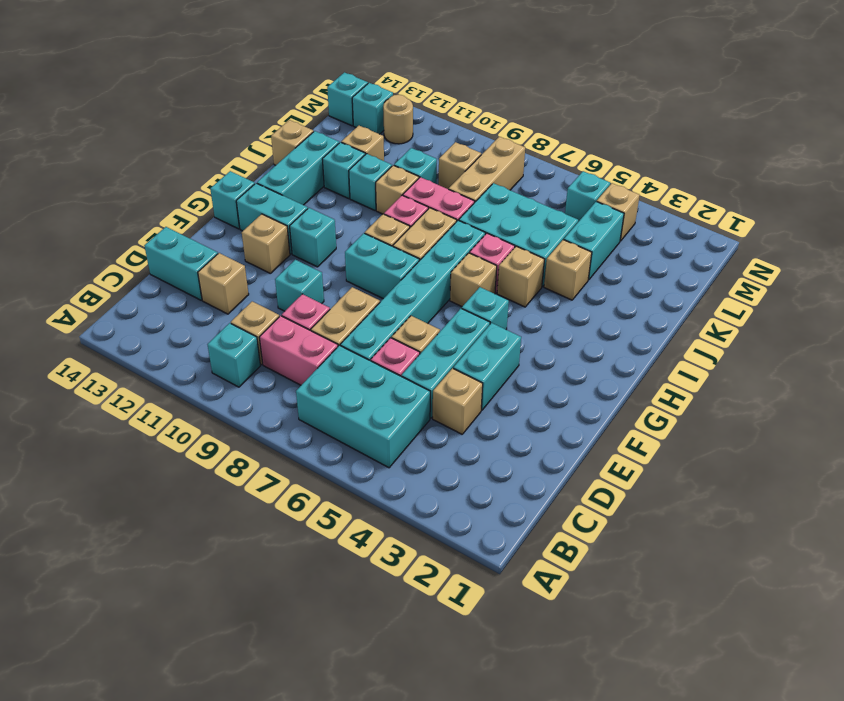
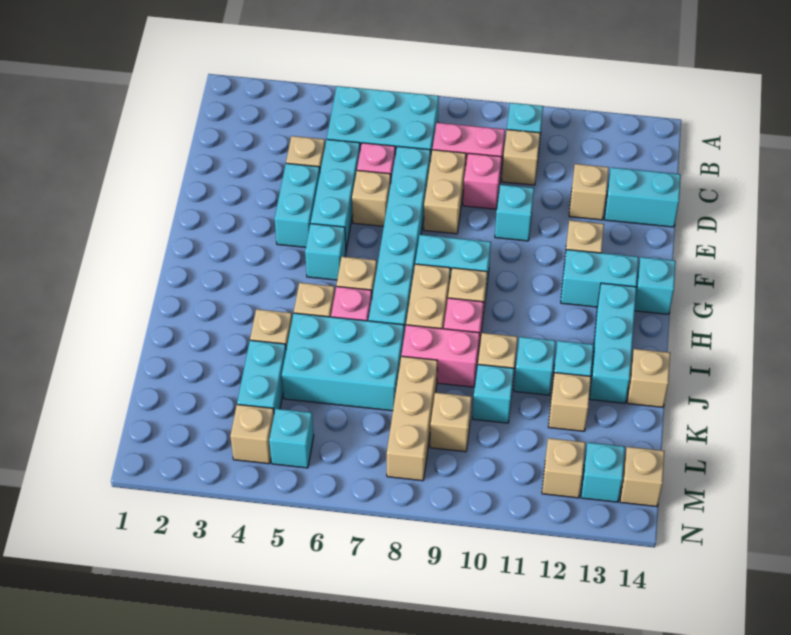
cyan 1x1 brick [290,208,336,267] -> none
tan 1x1 round brick [383,95,413,144] -> tan 1x1 brick [542,438,585,498]
cyan 1x1 brick [327,72,368,126] -> tan 1x1 brick [620,447,664,506]

